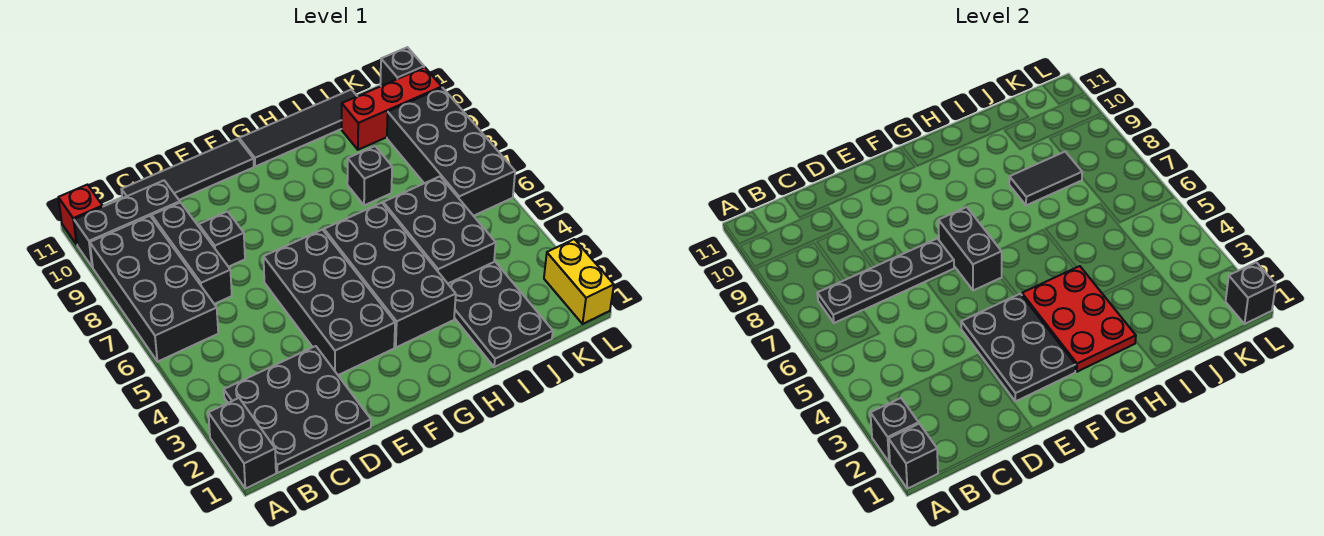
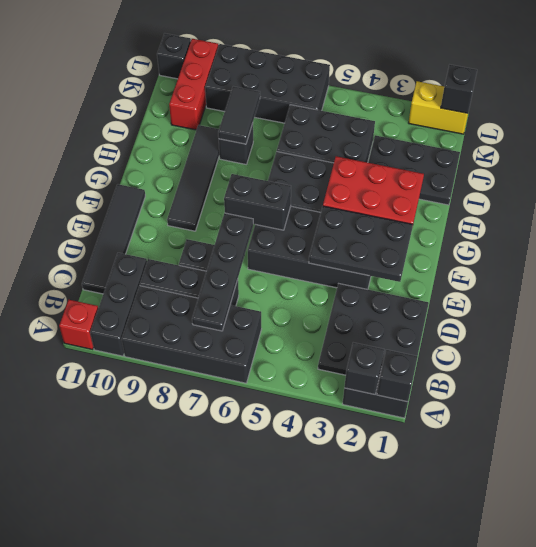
black 1x4 tile [239,90,357,166] -> black 1x4 tile moved to [167,125,219,231]

